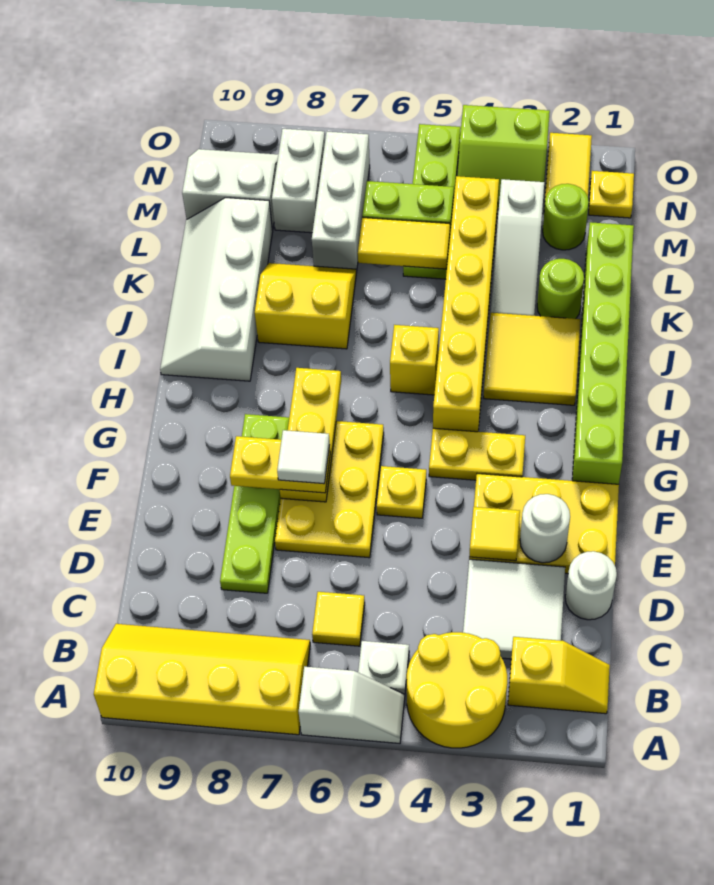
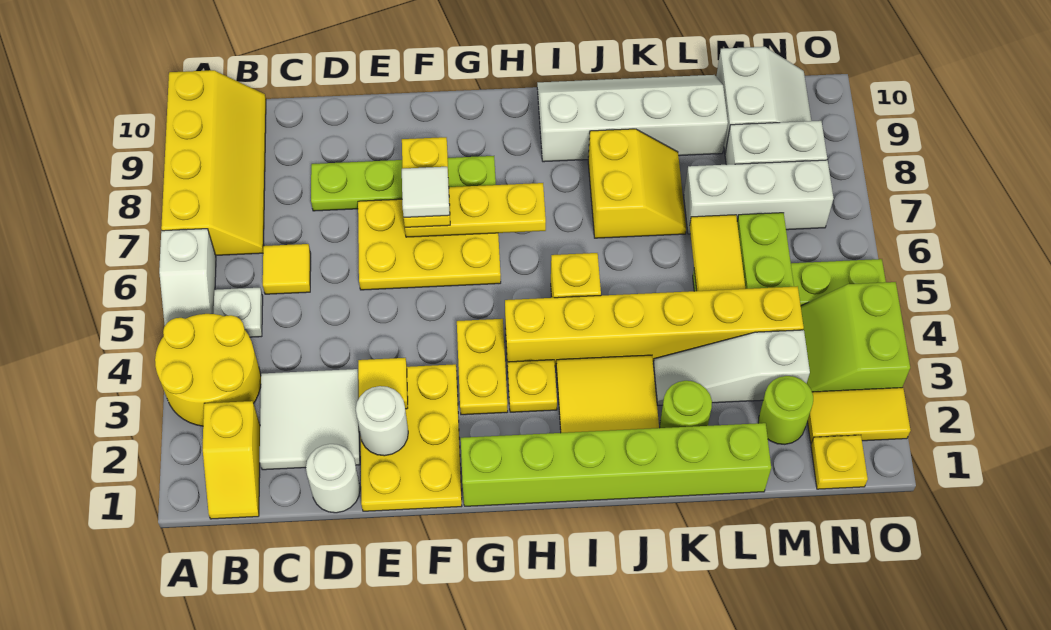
yellow 1x1 plate [377,466,426,518] -> yellow 1x1 plate moved to [507,360,557,412]

